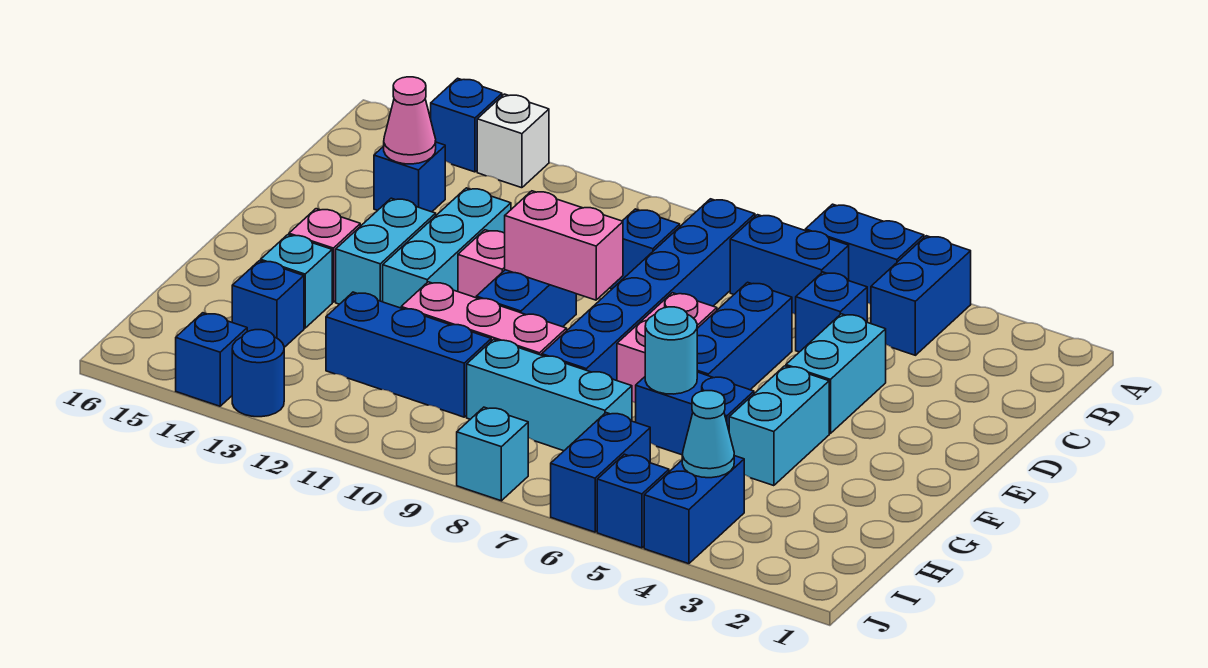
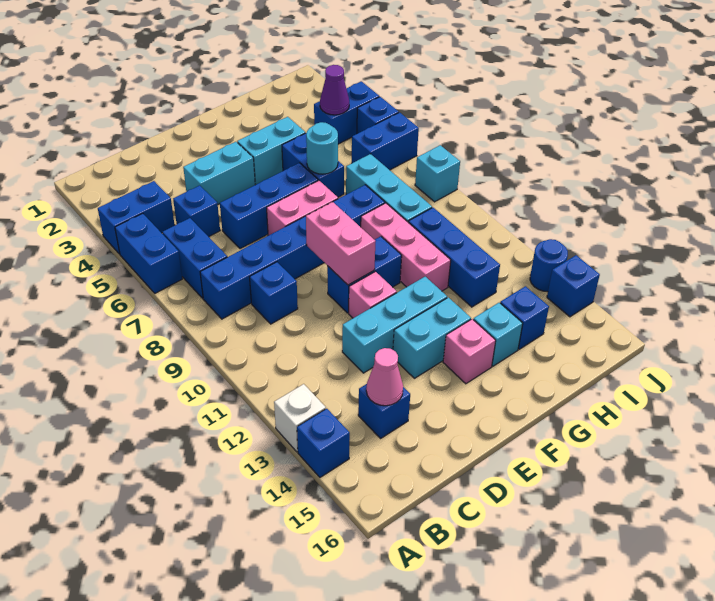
cyan 1x1 cone [682,391,734,478] -> purple 1x1 cone [320,65,349,115]

